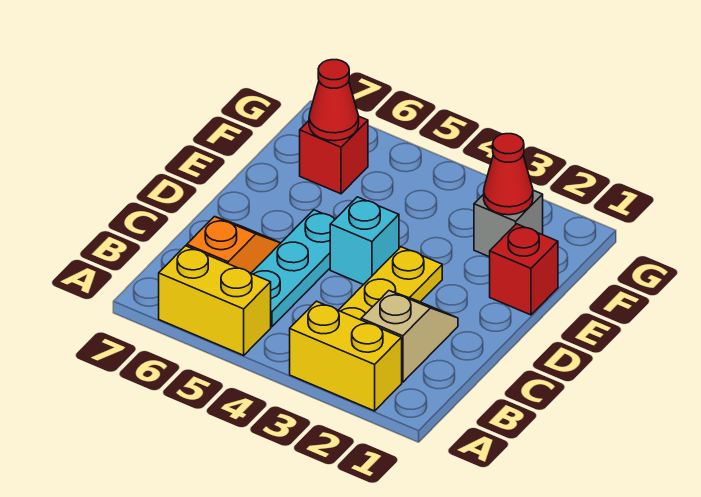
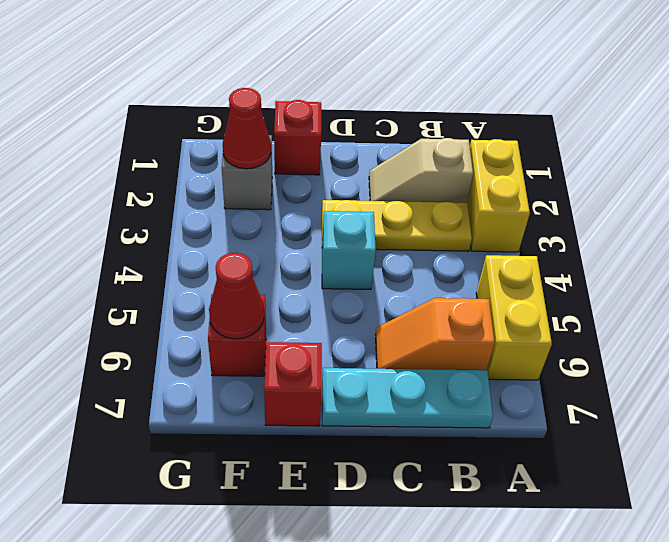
cyan 1x3 plate [251,210,335,327] -> cyan 1x3 plate moved to [322,368,493,428]
none -> red 1x1 brick [264,342,322,426]

